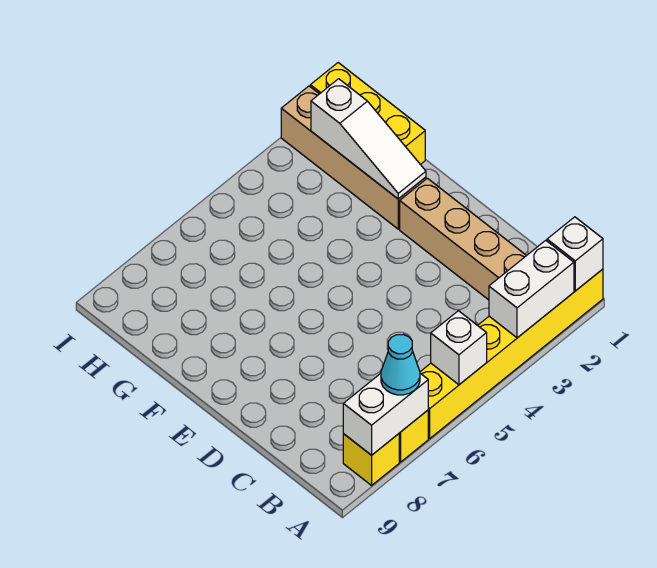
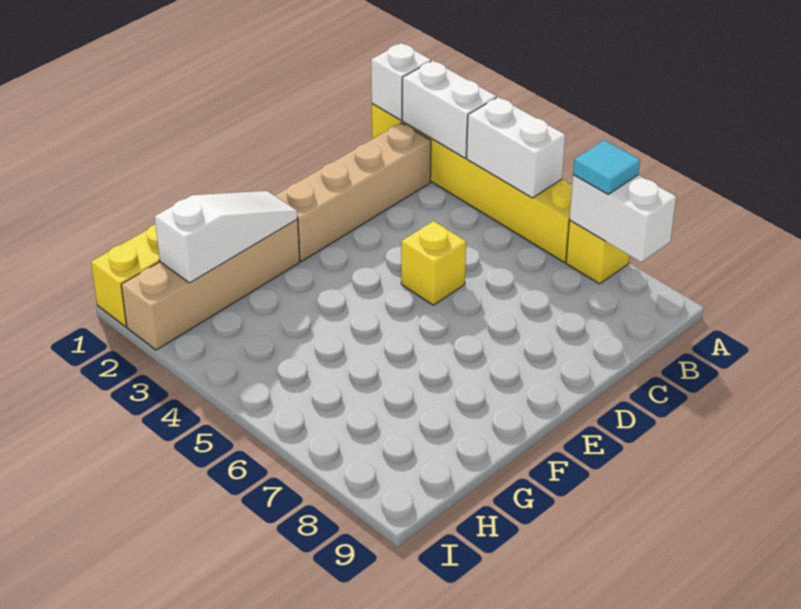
white 1x1 brick [431,311,487,385] -> white 1x2 brick [467,97,565,198]
cyan 1x1 cone [381,334,420,395] -> cyan 1x1 tile [573,140,640,194]
yellow 1x1 brick [343,434,399,485] -> yellow 1x1 brick moved to [401,221,466,305]

